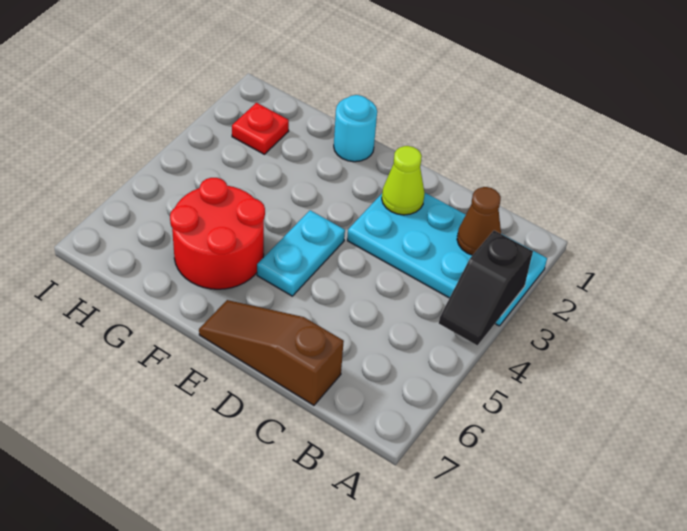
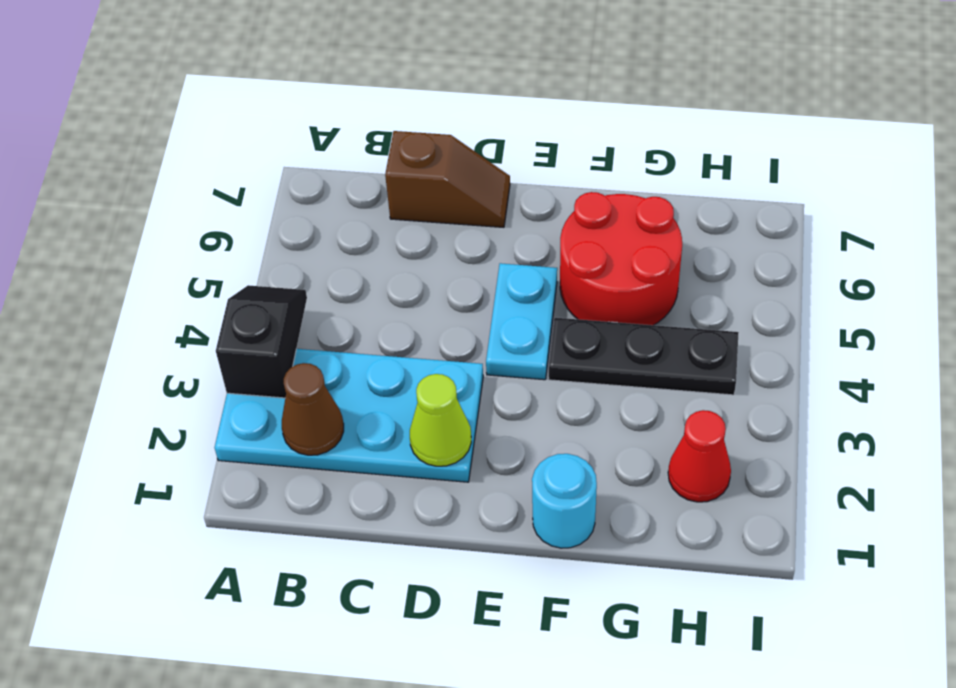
brown 1x3 slope [199,300,344,405] -> brown 1x2 slope [385,131,510,227]
none -> black 1x3 plate [549,318,739,395]
red 1x1 plate [232,103,289,154] -> red 1x1 cone [668,410,731,502]

